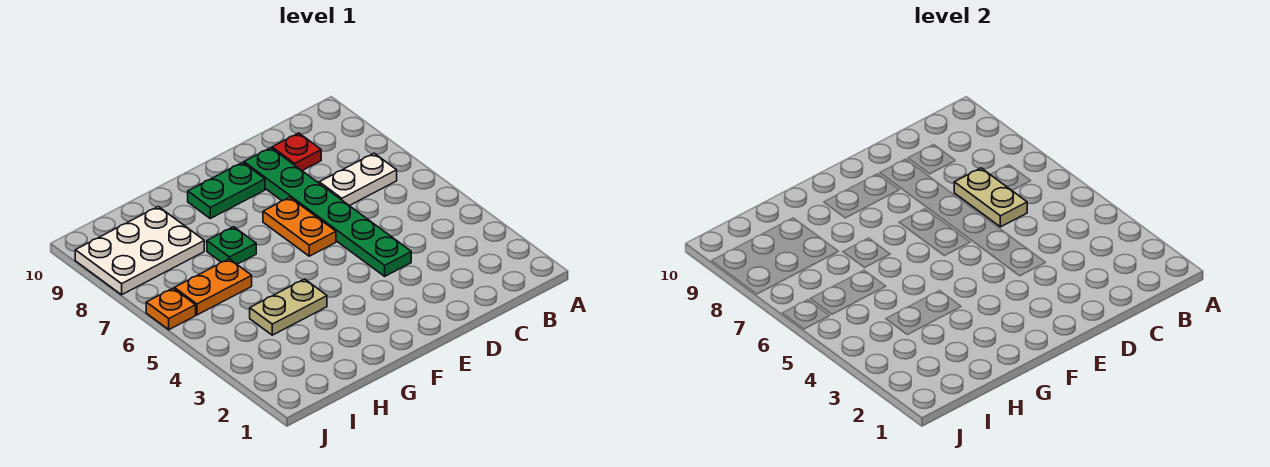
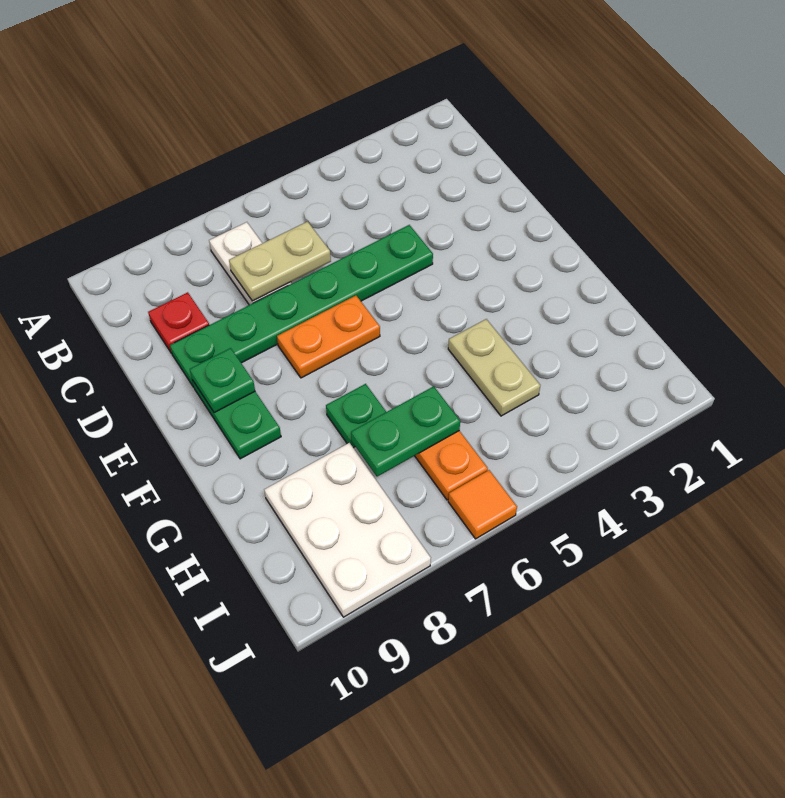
none -> green 1x1 plate [190,348,255,413]
none -> green 1x2 plate [351,386,460,477]
orange 1x1 plate [146,288,196,330] -> orange 1x1 tile [448,470,517,539]

